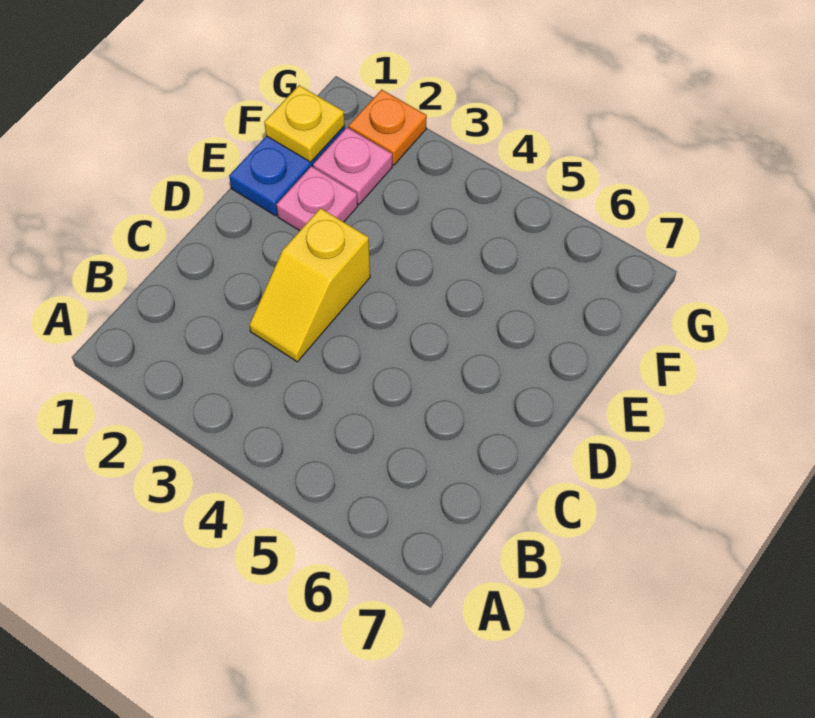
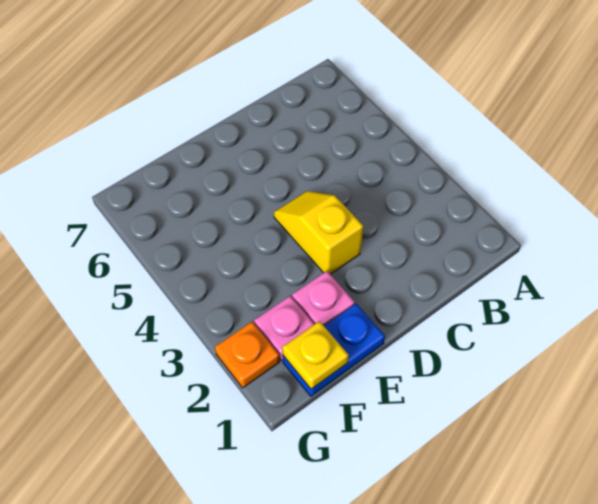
yellow 1x2 slope [249,208,370,362] -> yellow 1x2 slope turned to [274,191,363,274]

